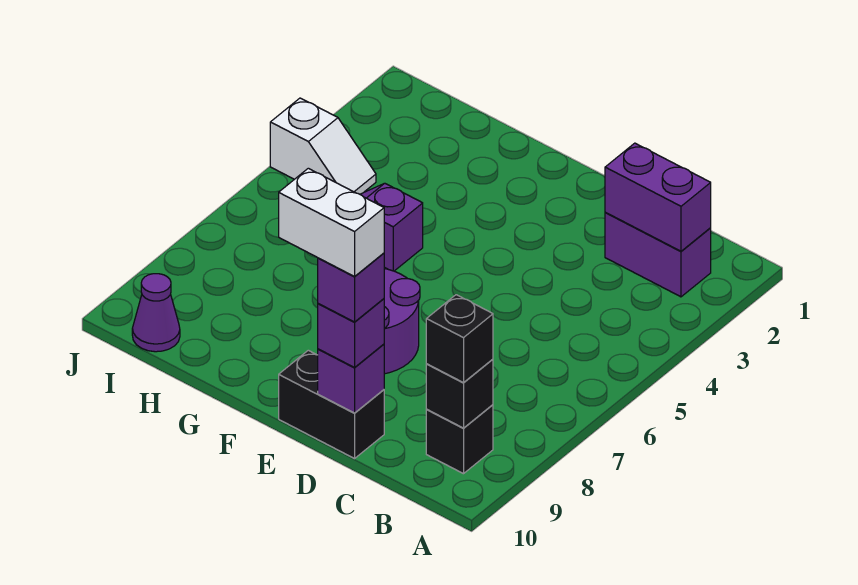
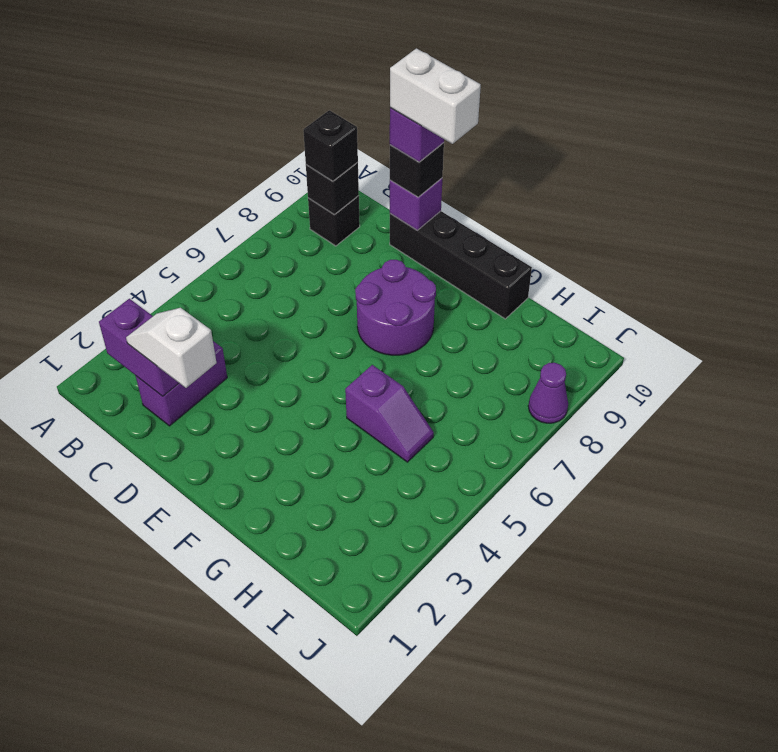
purple 1x2 brick [605,213,711,297] -> purple 1x2 brick turned to [136,341,227,426]
black 1x2 brick [279,350,384,459] -> black 1x4 brick [390,211,532,319]
purple 1x1 brick [318,299,384,368] -> black 1x1 brick [390,143,444,197]
white 1x2 slope [270,98,376,194] -> white 1x2 slope moved to [126,308,216,388]
purple 1x1 cone [132,274,180,352] -> purple 1x1 cone moved to [528,363,568,423]

